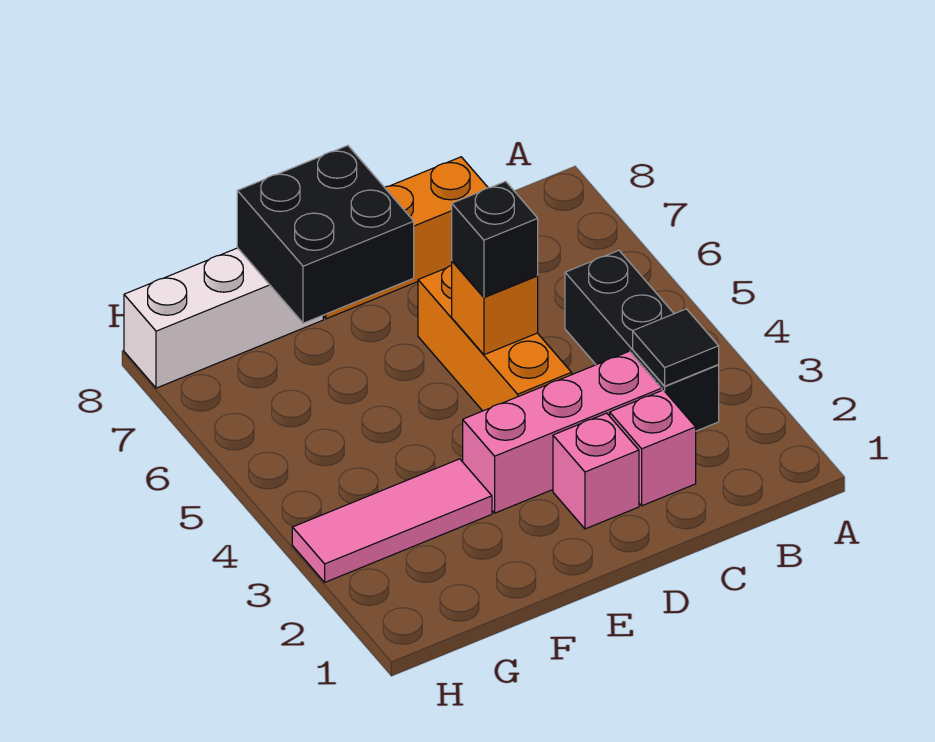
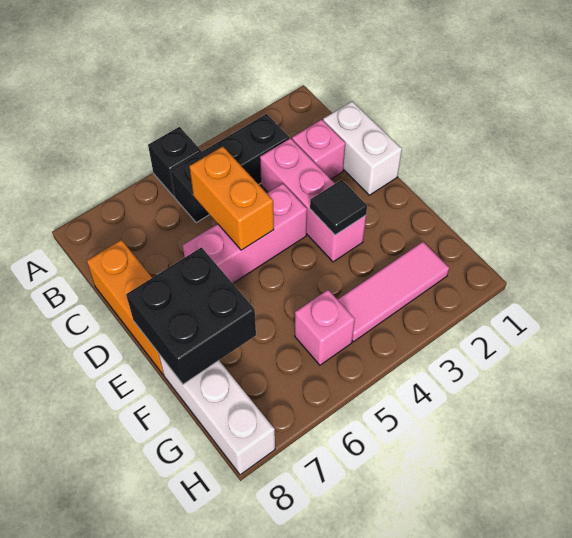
black 1x1 tile [633,309,719,386] -> black 1x1 tile moved to [310,180,367,235]
none -> white 1x2 brick [323,101,402,195]
pink 1x1 brick [553,413,639,529] -> pink 1x1 brick moved to [295,290,355,365]
orange 1x3 brick [418,265,572,411] -> pink 1x3 brick [183,184,307,283]
orange 1x1 brick [452,261,538,355] -> orange 1x2 brick [189,146,274,250]
black 1x1 brick [452,181,538,297] -> black 1x1 brick moved to [148,127,201,197]
pink 1x3 tile [292,459,492,582] -> pink 1x3 tile turned to [338,242,449,342]

